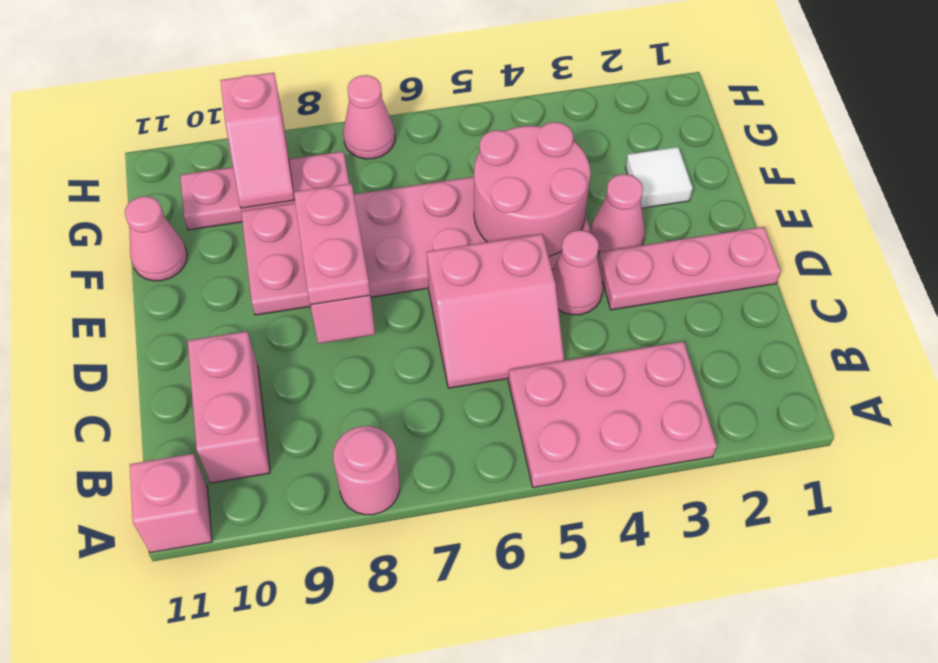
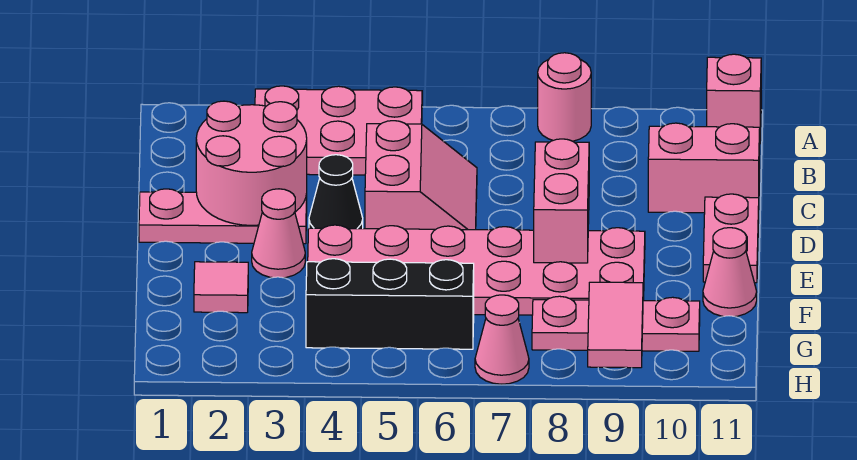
pink 1x2 brick [188,331,270,483] -> pink 1x2 brick turned to [648,123,760,213]
pink 2x2 slope [427,234,564,388] -> pink 2x2 slope turned to [365,121,477,230]
pink 1x1 cone [552,230,603,315] -> black 1x1 cone [309,155,363,229]
pink 1x2 plate [293,183,370,305] -> pink 1x2 plate moved to [703,194,759,283]
pink 2x2 round brick [474,122,590,257] -> pink 2x2 round brick moved to [196,101,307,225]
white 1x1 tile [625,147,693,208] -> pink 1x1 tile [194,262,248,313]
none -> black 1x3 brick [306,259,474,349]
pink 1x2 slope [220,73,295,208] -> pink 1x2 tile [588,282,643,368]

